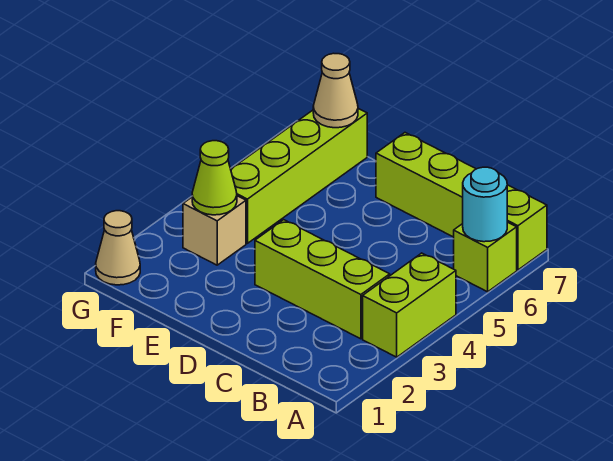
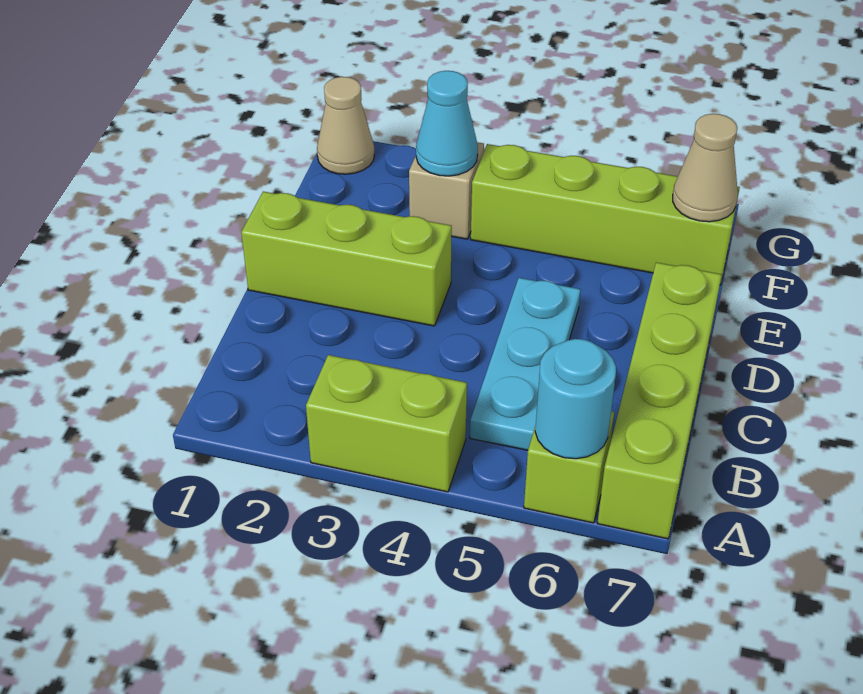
lime 1x3 brick [255,220,390,339] -> lime 1x3 brick turned to [241,192,452,326]
none -> cyan 1x3 plate [470,278,581,450]
lime 1x1 cone [192,141,237,215] -> cyan 1x1 cone [416,71,478,176]

